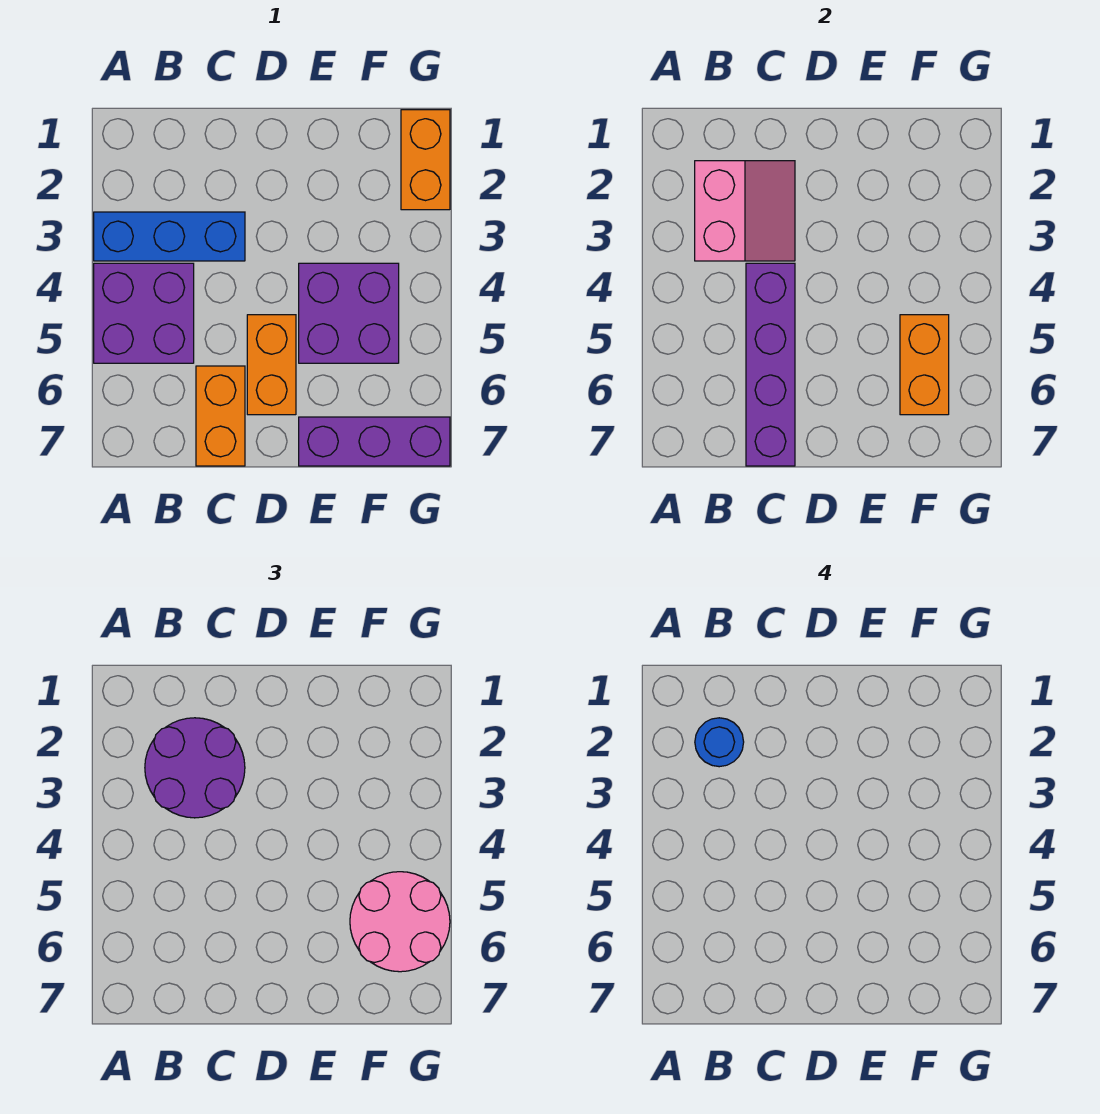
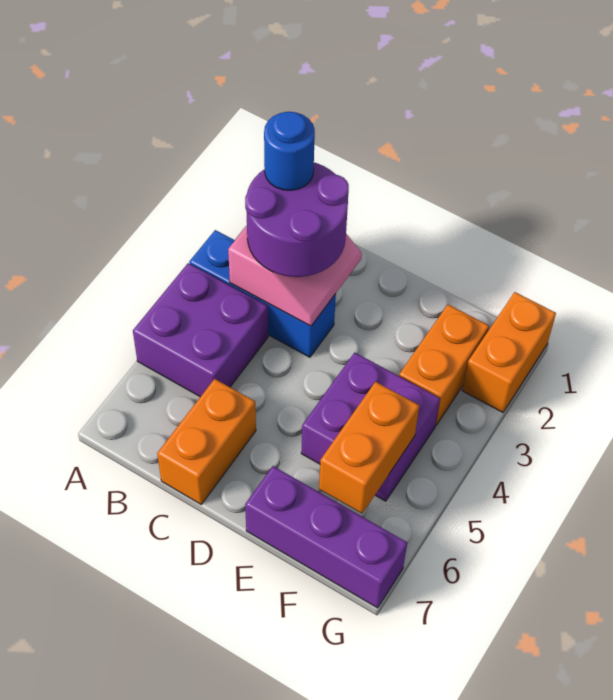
purple 1x4 brick [746,263,795,466] -> none
orange 1x2 brick [247,315,296,415] -> orange 1x2 brick moved to [399,305,489,426]
pink 2x2 round brick [350,872,450,972] -> none

